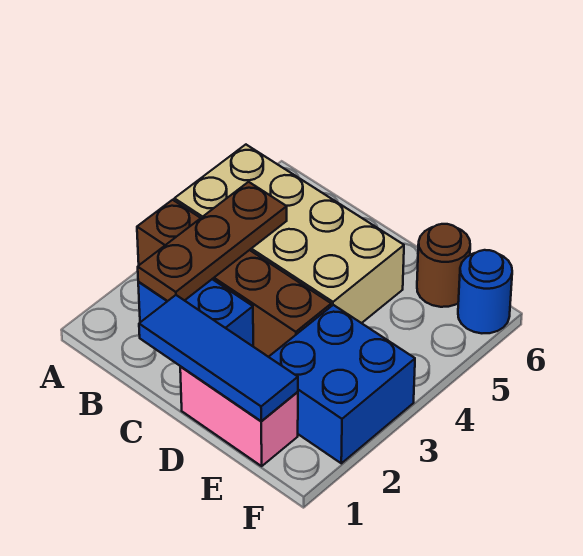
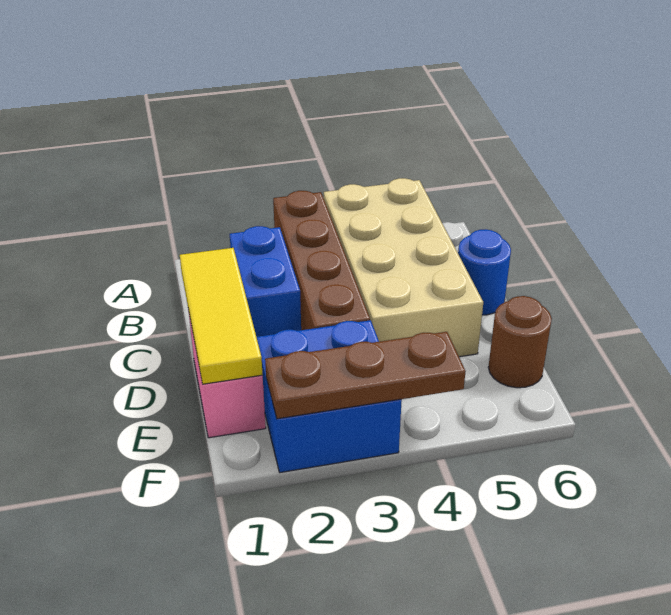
brown 1x3 plate [138,182,287,301] -> brown 1x3 plate moved to [265,332,466,419]
blue 1x3 tile [139,295,298,421] -> yellow 1x3 tile [180,248,263,384]
blue 1x1 round brick [458,250,512,333] -> blue 1x1 round brick moved to [458,229,511,315]

